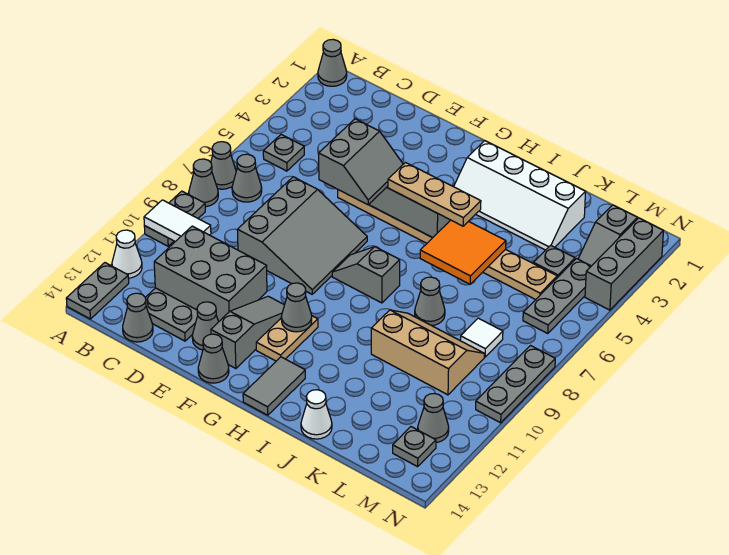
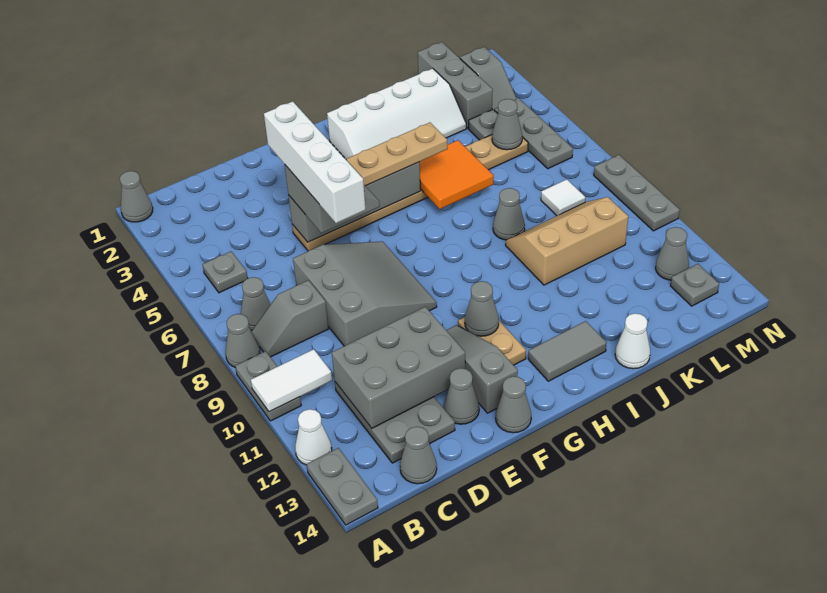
grey 1x1 cone [211,142,236,189] -> grey 1x1 cone moved to [492,99,522,150]
none -> white 1x4 brick [264,101,365,223]
grey 1x2 slope [332,247,400,303] -> grey 1x2 slope moved to [251,280,328,357]
grey 1x2 tile [243,357,305,415] -> grey 1x2 tile turned to [528,321,607,381]
grey 1x3 brick [585,218,663,310] -> grey 1x3 brick moved to [418,42,493,128]

